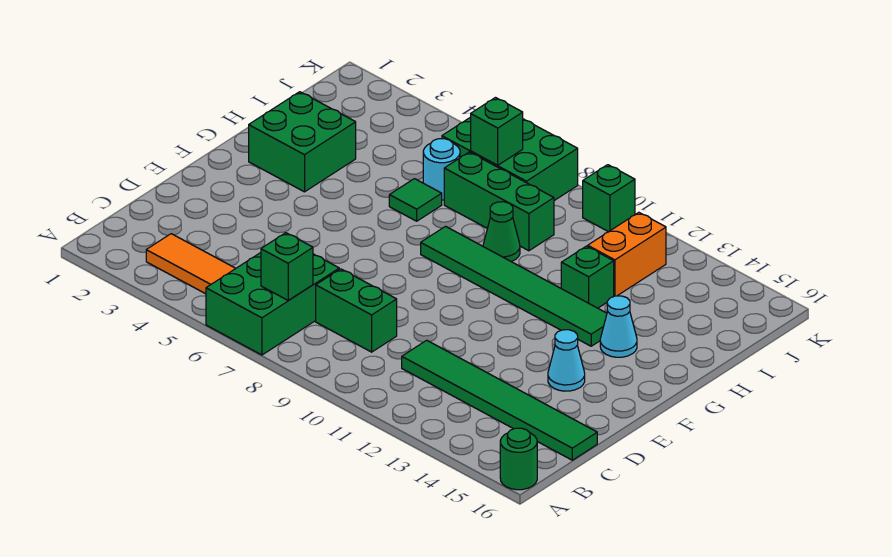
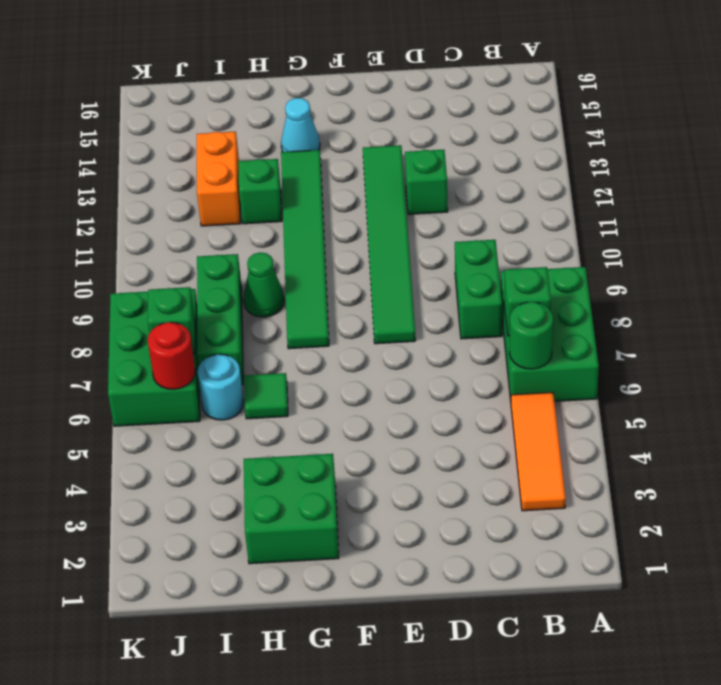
green 2x3 brick [206,253,339,355] -> green 2x3 brick turned to [501,267,599,401]
green 1x1 round brick [500,428,537,490] -> green 1x1 round brick moved to [510,302,553,369]
green 1x6 tile [402,340,597,460] -> green 1x6 tile moved to [363,145,415,344]
cyan 1x1 cone [548,330,585,391] -> none
orange 1x2 brick [588,212,666,296] -> orange 1x2 brick turned to [197,132,241,226]
none -> red 1x1 round brick [148,322,195,389]
green 1x1 brick [583,165,635,232] -> green 1x1 brick moved to [405,150,448,214]

